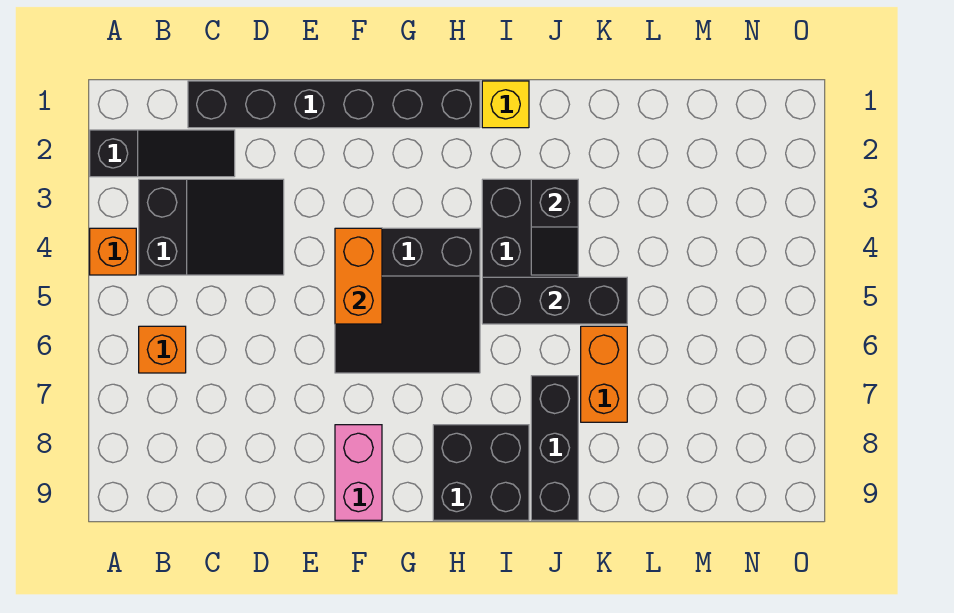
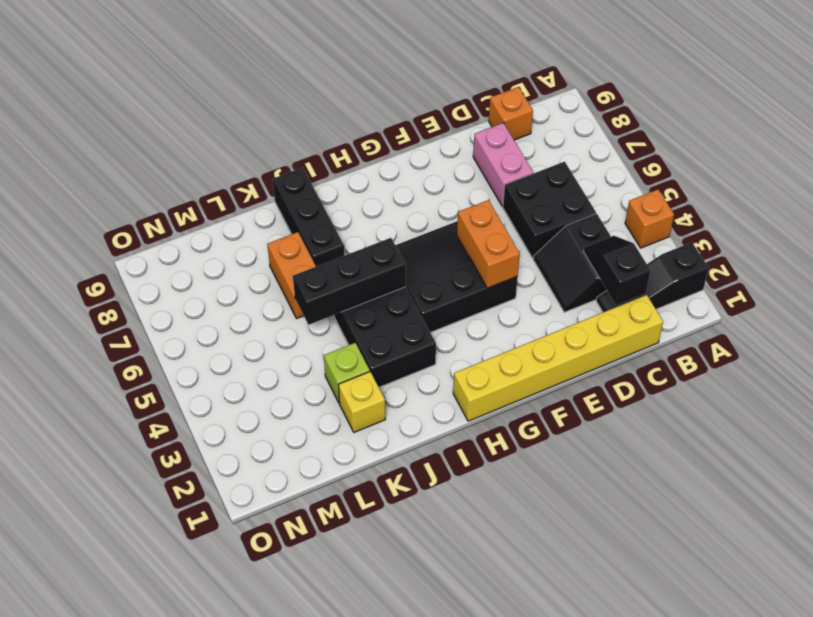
black 2x3 slope [139,179,284,275] -> black 2x2 slope [533,214,611,312]
orange 1x1 brick [139,326,186,373] -> orange 1x1 brick moved to [489,87,533,140]
black 1x6 brick [188,81,480,128] -> yellow 1x6 brick [453,295,663,421]
pink 1x2 brick [335,425,382,520] -> pink 1x2 brick moved to [473,123,533,206]
black 2x2 brick [433,425,529,520] -> black 2x2 brick moved to [503,162,596,258]
yellow 1x1 brick [482,81,529,128] -> yellow 1x1 brick moved to [338,372,385,432]
black 1x2 slope [531,179,578,275] -> black 1x2 slope moved to [583,236,650,305]
none -> lime 1x1 brick [324,343,370,403]

